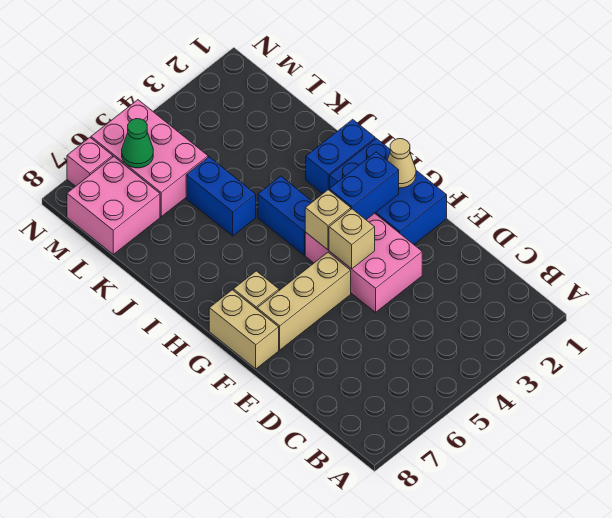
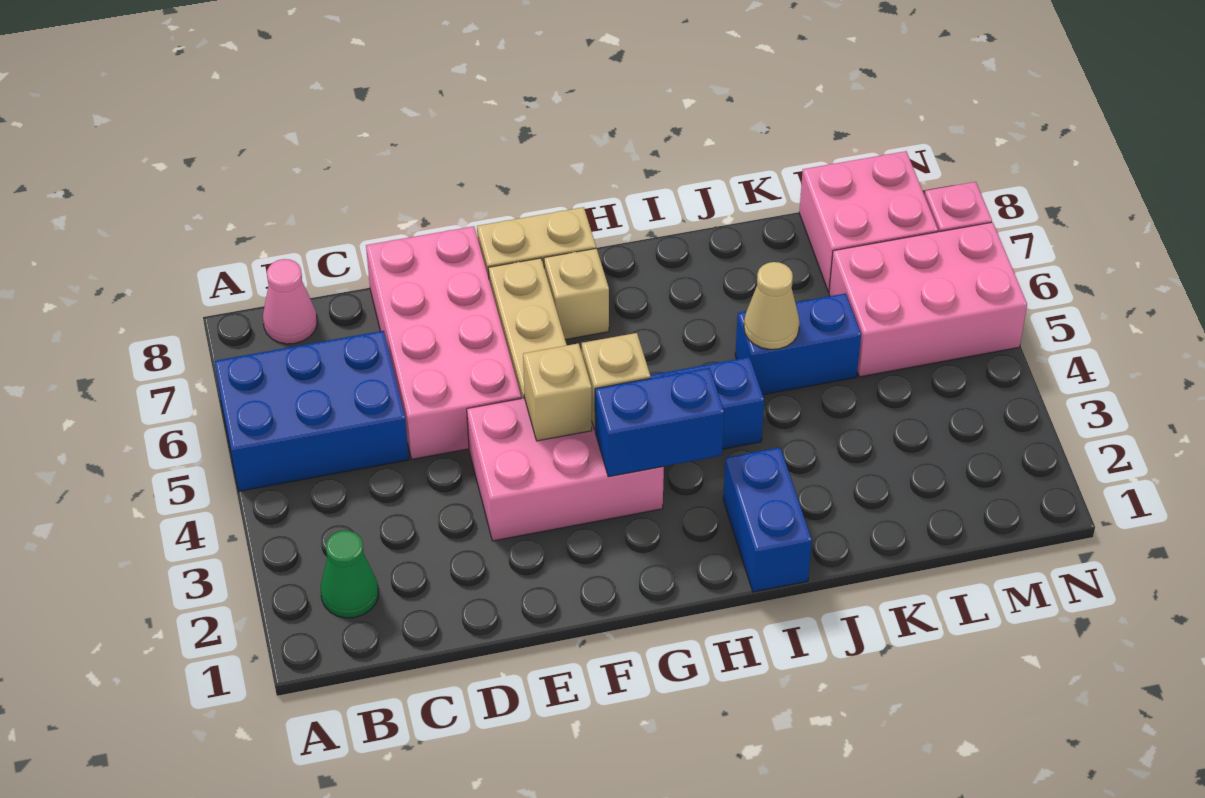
none -> pink 1x1 cone [263,259,317,344]
none -> pink 2x4 brick [366,226,521,459]
blue 2x3 brick [330,139,447,244] -> blue 2x3 brick moved to [214,331,409,491]
tan 1x1 cone [387,139,416,188] -> tan 1x1 cone moved to [744,262,800,349]
blue 1x2 brick [329,152,399,220] -> blue 1x2 brick turned to [595,368,724,477]
green 1x1 cone [122,119,153,168] -> green 1x1 cone moved to [321,530,378,618]

